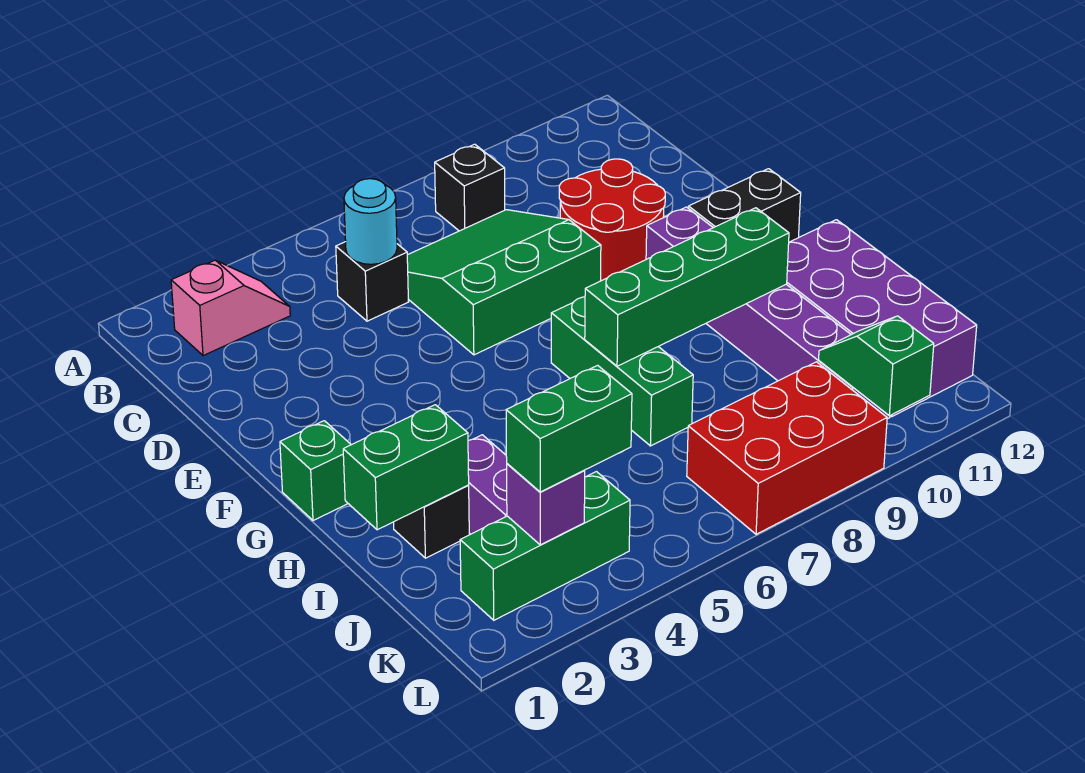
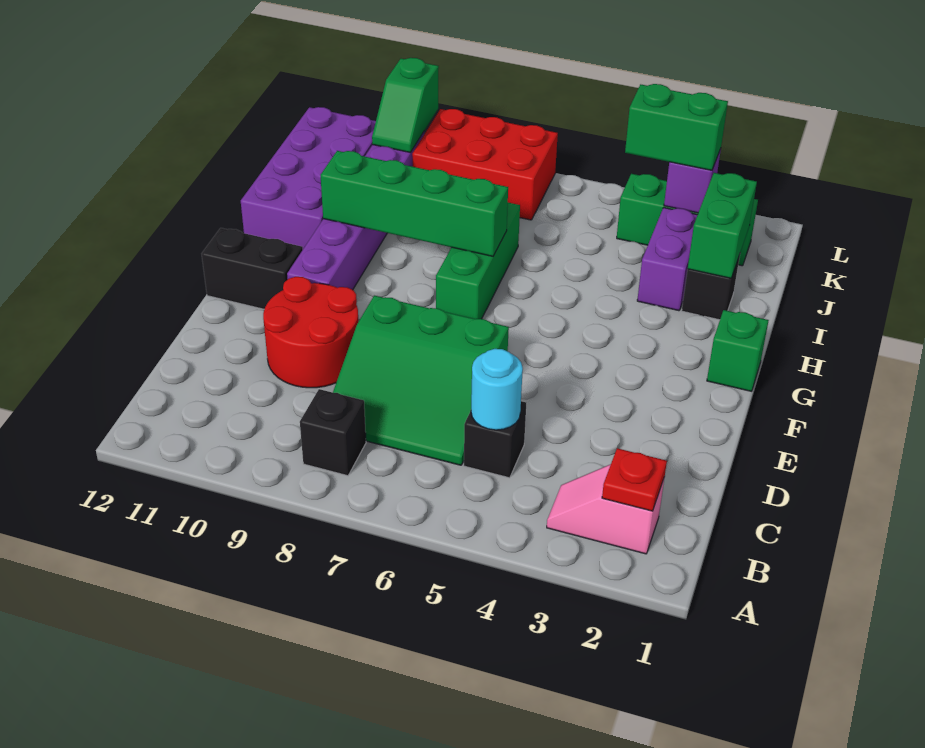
none -> red 1x1 plate [602,448,667,511]
green 1x2 brick [343,405,469,530] -> green 1x2 brick turned to [688,173,757,278]

